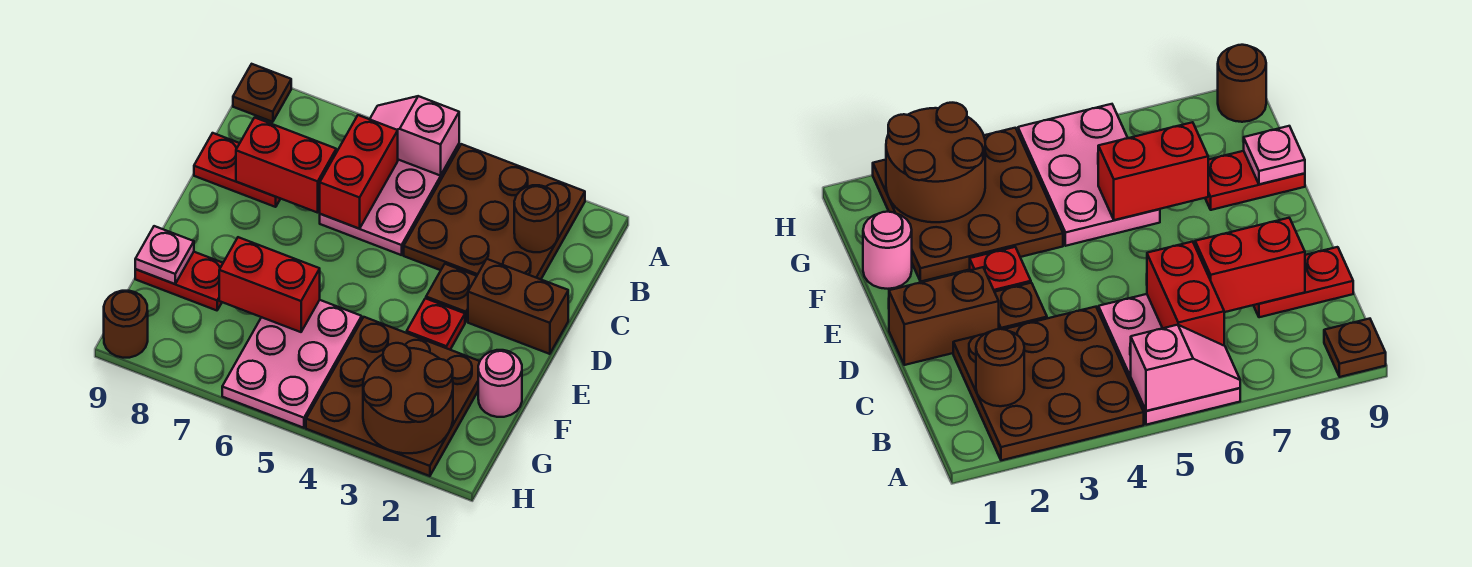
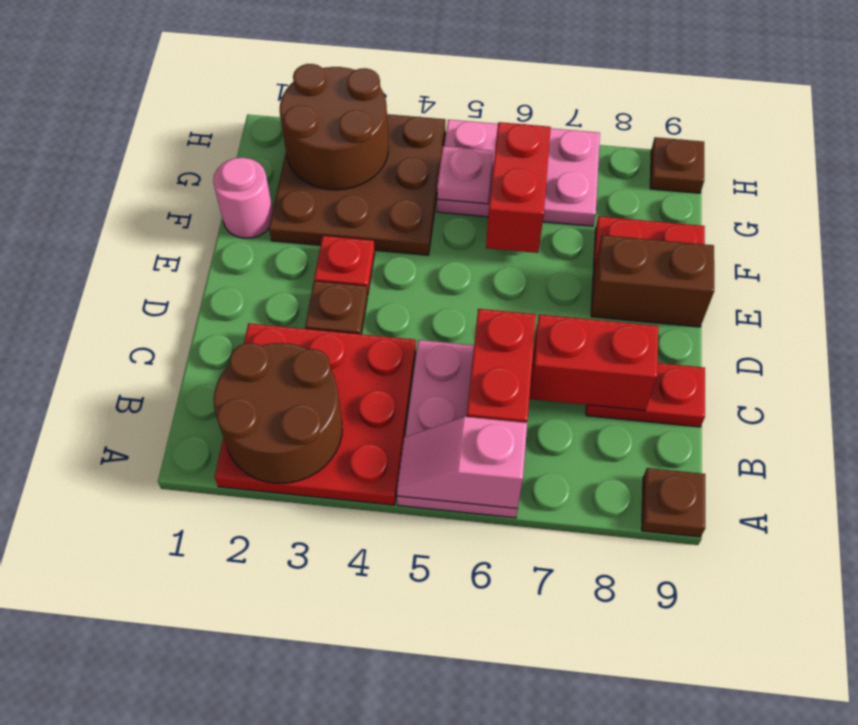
brown 3x3 plate [404,144,585,279] -> red 3x3 plate [215,323,416,505]
pink 1x2 slope [370,96,459,176] -> pink 1x2 slope turned to [397,417,527,509]
brown 1x1 round brick [514,185,558,252] -> brown 2x2 round brick [214,343,342,483]
brown 1x2 brick [468,259,568,354] -> brown 1x2 brick moved to [591,235,714,327]
pink 2x3 plate [222,300,362,428] -> pink 2x3 plate turned to [437,120,600,226]
red 1x2 brick [219,237,320,332] -> red 1x2 brick turned to [486,122,551,253]
pink 1x1 plate [135,226,194,284] -> pink 1x1 plate moved to [437,146,493,204]
brown 1x1 round brick [104,291,148,358] -> brown 1x1 plate [650,137,704,193]

